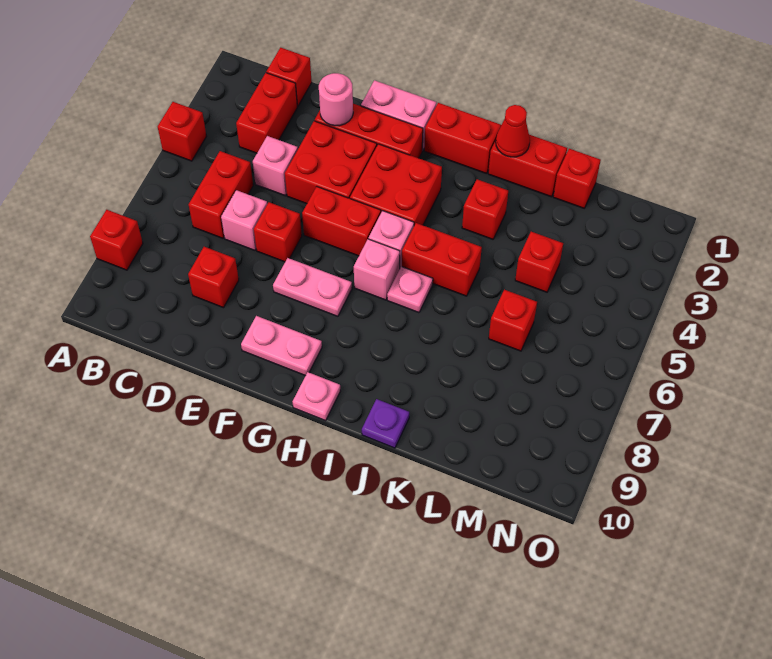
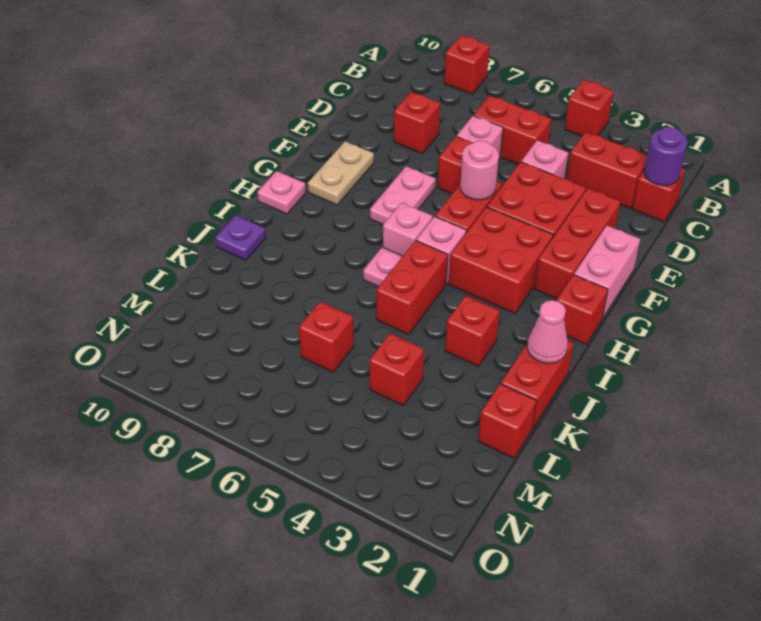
none -> purple 1x1 round brick [644,127,687,186]
pink 1x1 round brick [319,73,353,126] -> pink 1x1 round brick moved to [460,141,499,200]
pink 1x2 plate [241,316,322,376] -> tan 1x2 plate [308,142,374,205]
red 1x2 brick [424,103,501,174] -> red 1x1 brick [557,275,608,344]
red 1x1 cone [496,105,530,157] -> pink 1x1 cone [527,300,568,363]

